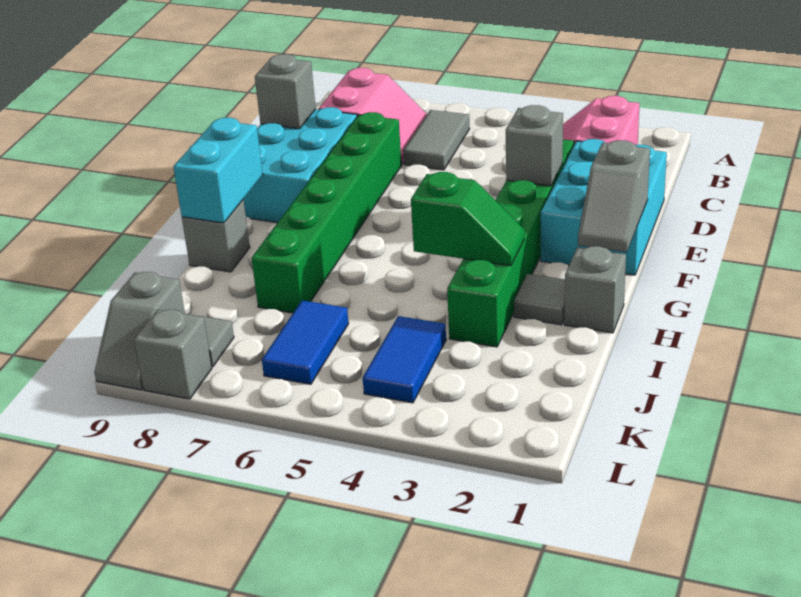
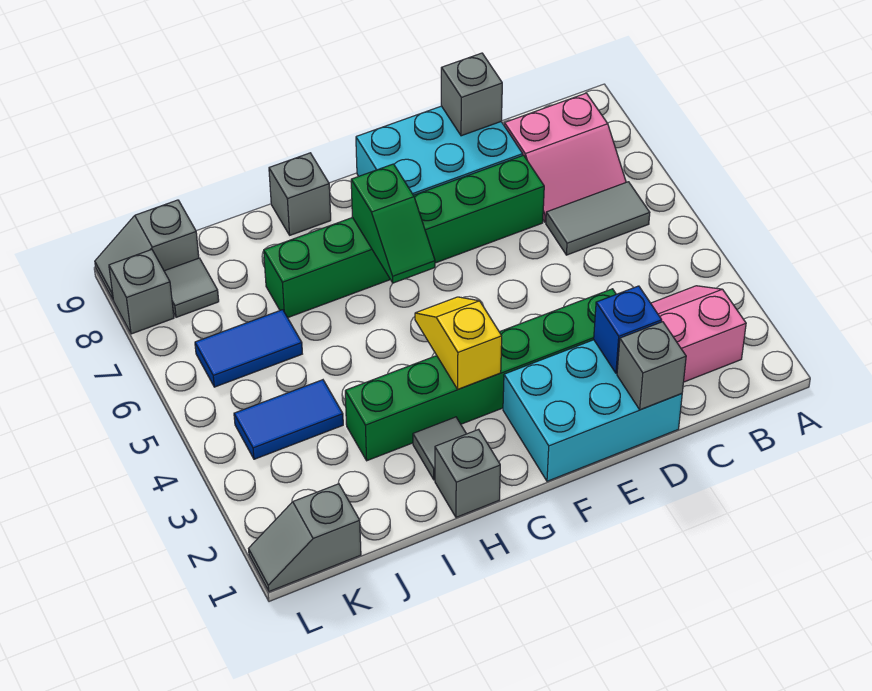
none -> blue 1x1 brick [594,286,662,373]
grey 1x1 brick [506,105,563,186] -> grey 1x1 brick moved to [617,322,686,410]
grey 1x2 slope [578,140,650,252] -> grey 1x2 slope moved to [249,484,361,592]
none -> yellow 1x2 slope [415,297,502,389]
cyan 1x2 brick [173,118,263,223] -> none
green 1x2 slope [411,172,524,266] -> green 1x2 slope moved to [351,164,435,283]

